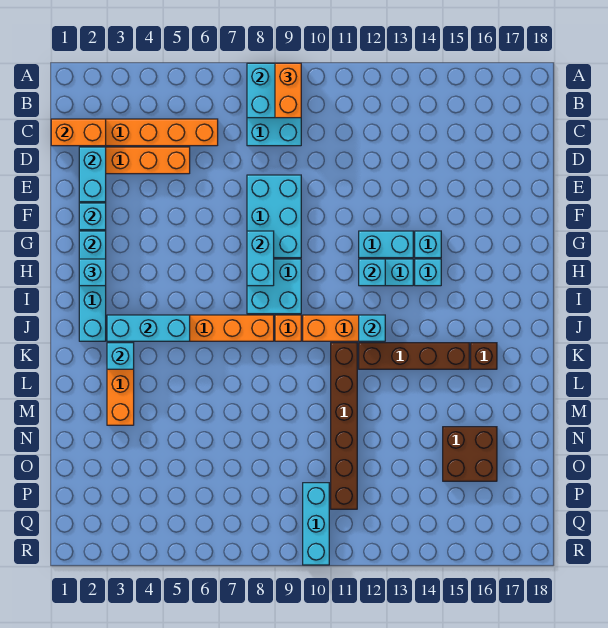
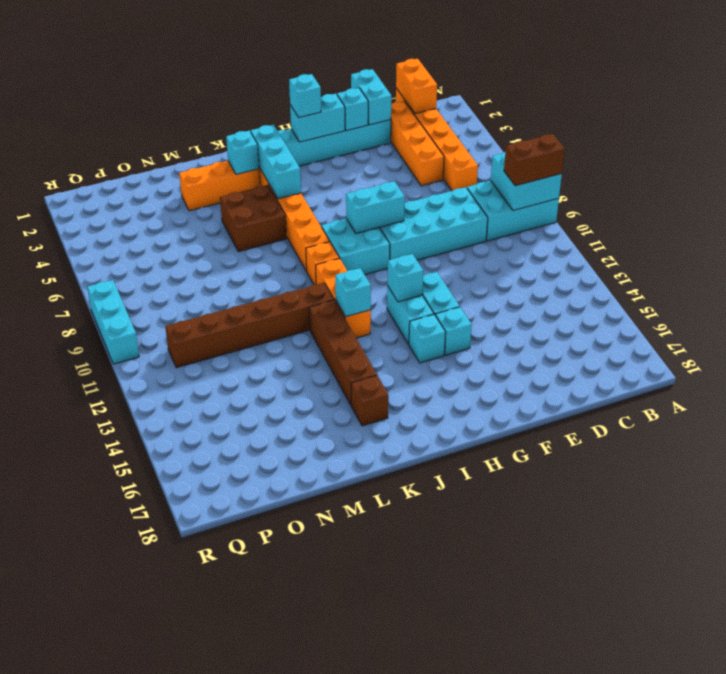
orange 1x2 brick [275,63,301,118] -> brown 1x2 brick [504,134,565,186]
cyan 1x2 brick [79,147,106,202] -> cyan 1x2 brick turned to [351,69,392,125]
cyan 2x3 brick [247,175,301,258] -> cyan 2x4 brick [379,187,488,260]
brown 2x2 brick [443,427,497,481] -> brown 2x2 brick moved to [220,185,287,252]
cyan 1x3 brick [303,483,329,565] -> cyan 1x3 brick turned to [87,280,139,364]

